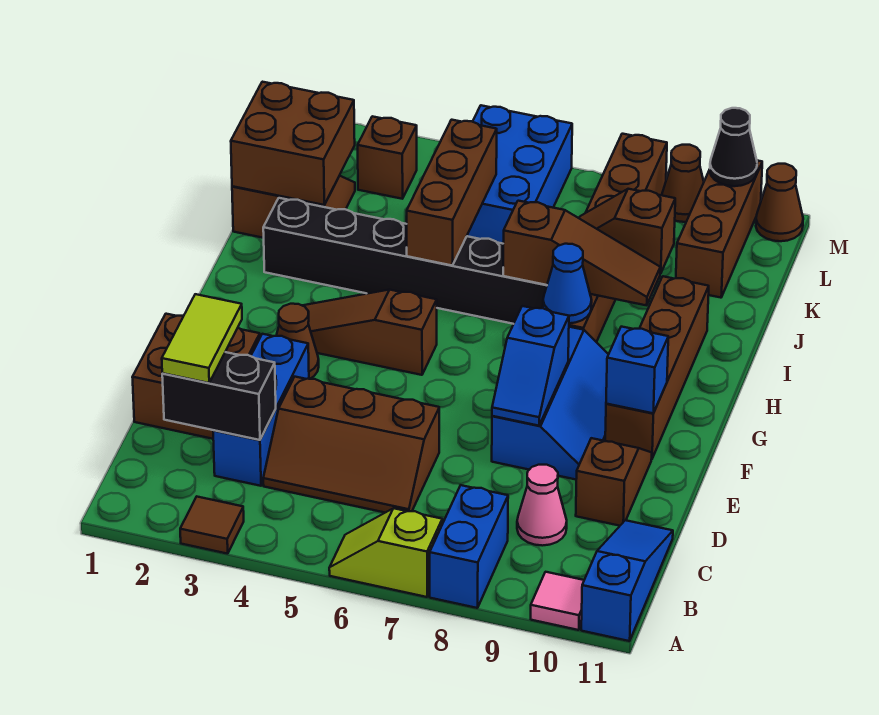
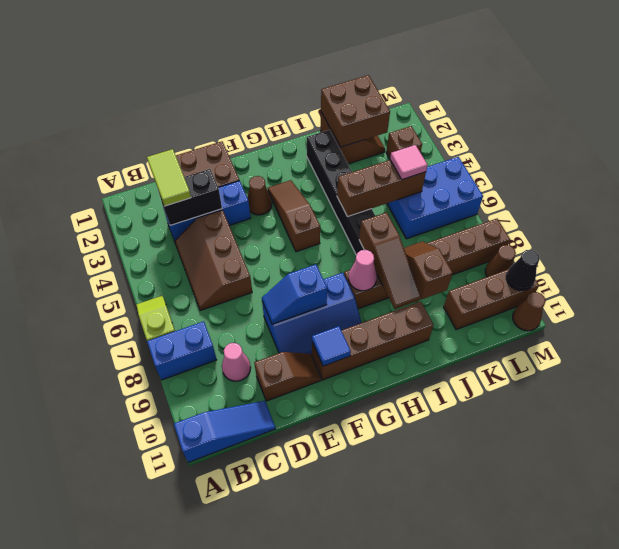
brown 1x1 tile [180,497,244,554] -> none
pink 1x1 tile [531,572,584,630] -> pink 1x1 tile moved to [390,145,427,180]
black 1x2 brick [162,352,276,440] -> black 1x2 brick turned to [158,169,222,225]
lime 1x2 tile [162,294,242,383] -> lime 1x2 tile turned to [147,149,191,206]
blue 1x1 brick [606,327,668,413] -> blue 1x1 tile [312,326,351,366]
blue 1x1 cone [543,244,592,323] -> pink 1x1 cone [349,250,377,291]

